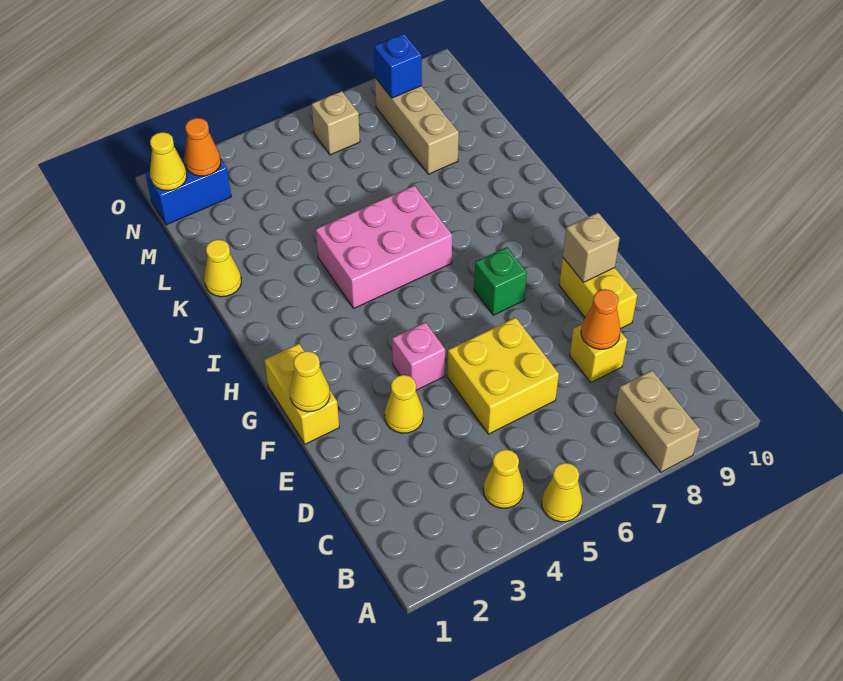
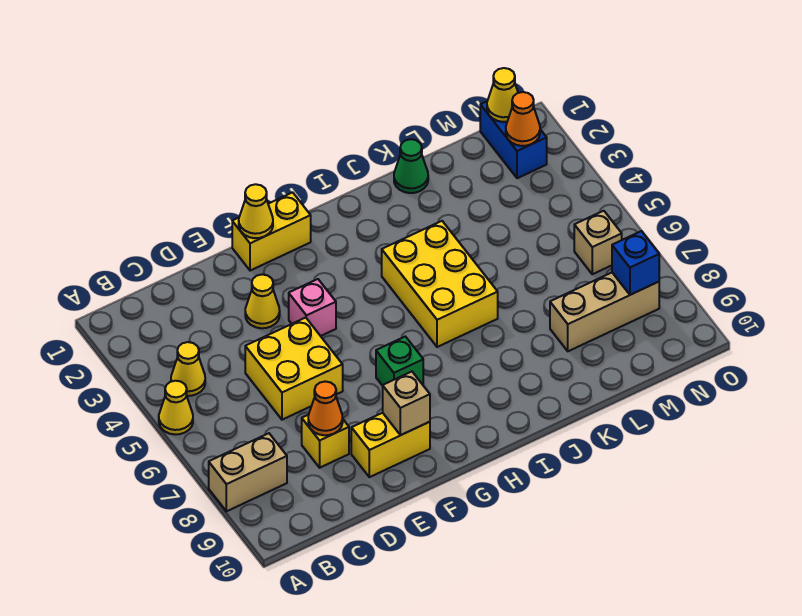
pink 2x3 brick [316,186,452,308] -> yellow 2x3 brick [382,221,498,347]
yellow 1x1 cone [204,239,241,297] -> green 1x1 cone [394,139,428,193]

